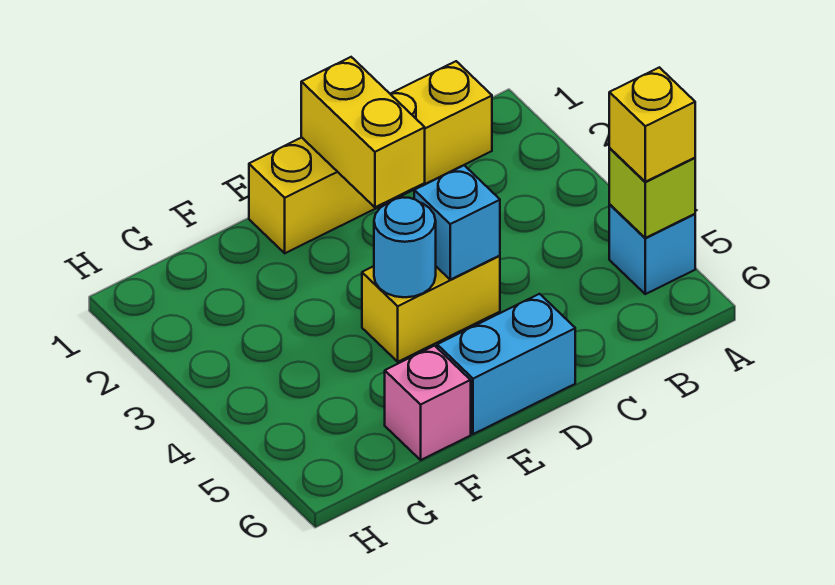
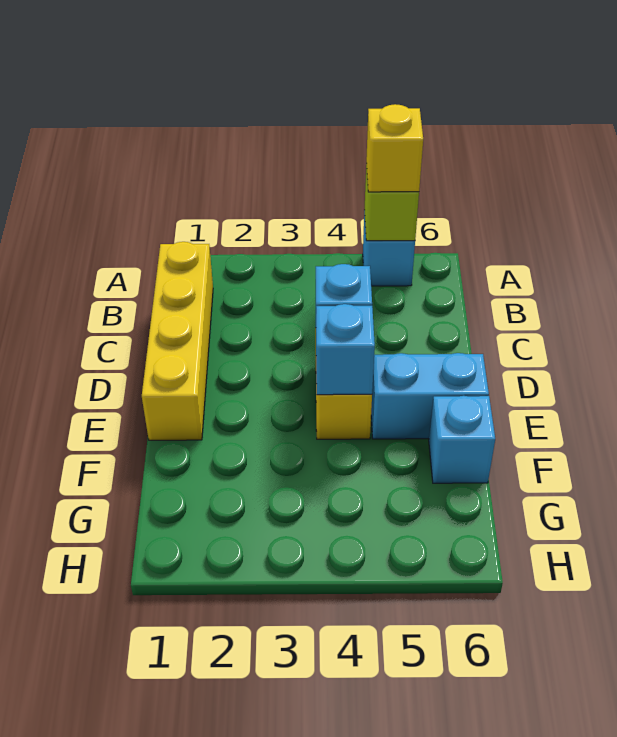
yellow 1x2 brick [301,57,425,207] -> none
cyan 1x2 brick [437,294,575,434] -> cyan 1x2 brick turned to [371,353,489,439]
cyan 1x1 round brick [374,198,436,297] -> cyan 1x1 brick [316,304,375,395]
pink 1x1 brick [385,346,471,460] -> cyan 1x1 brick [429,396,495,483]

